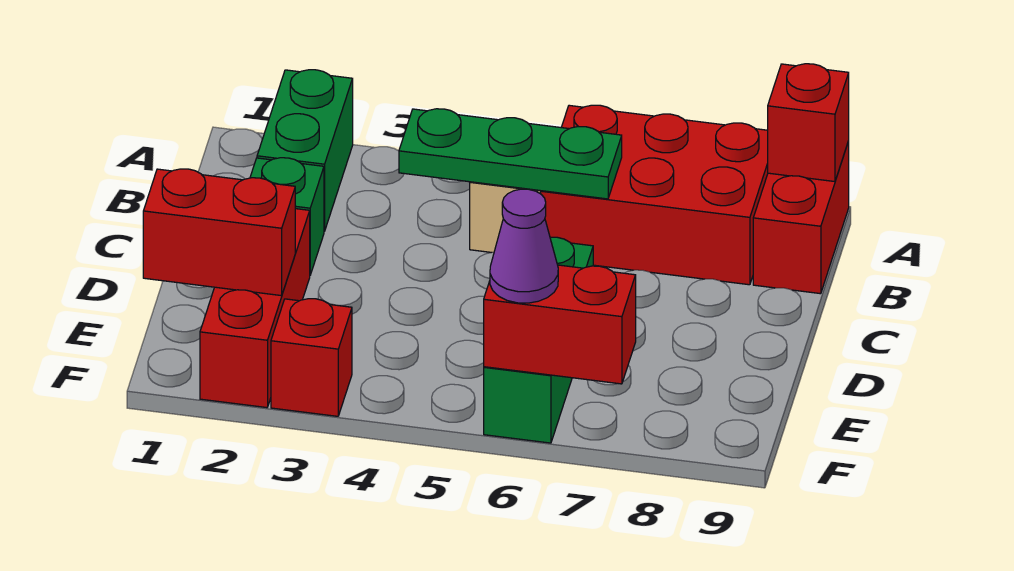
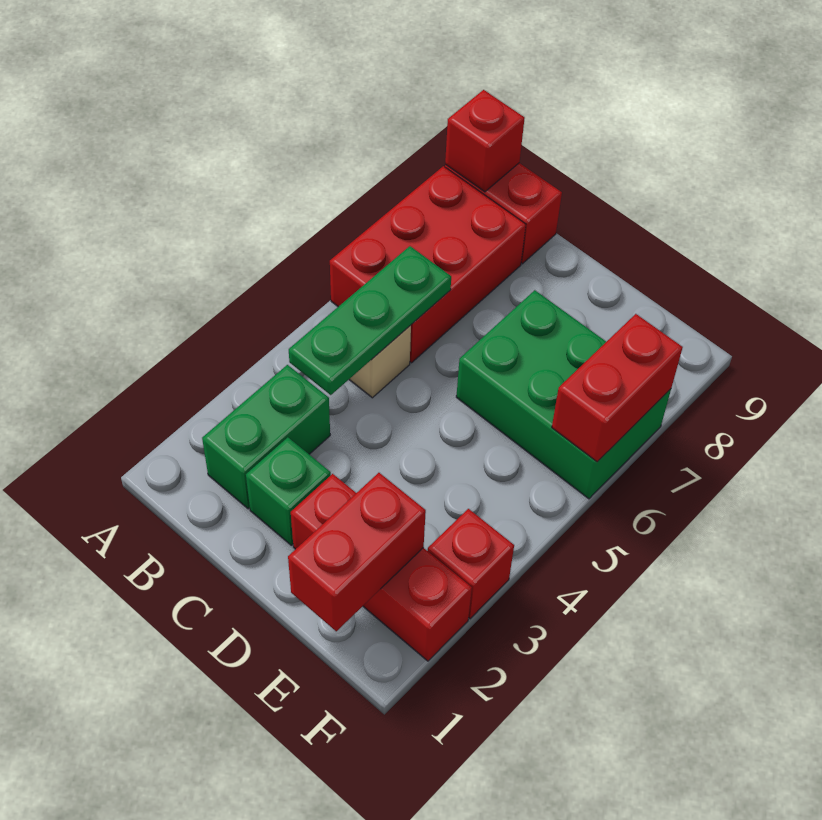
green 1x2 brick [257,70,353,231] -> green 1x2 brick turned to [202,365,330,509]
green 1x3 brick [484,237,593,443] -> green 2x3 brick [456,290,671,499]
purple 1x1 cone [490,189,558,303] -> none

